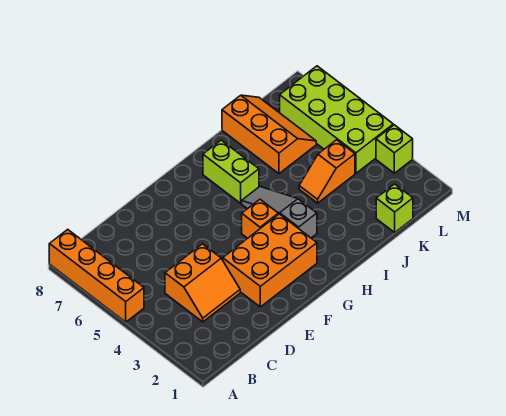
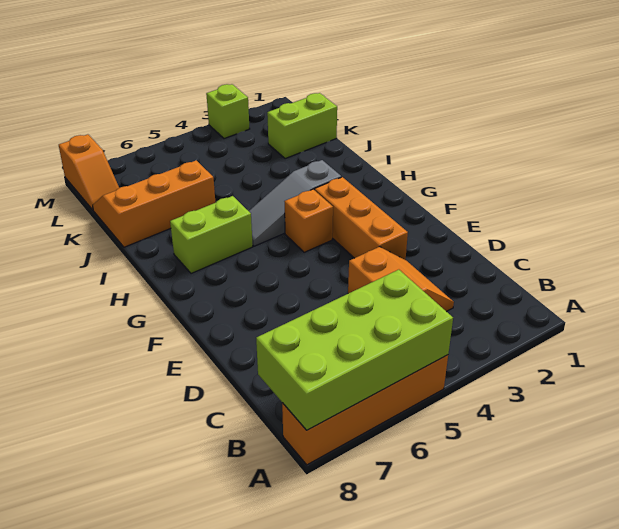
orange 2x3 brick [223,214,317,307] -> orange 1x3 brick [315,177,408,260]
orange 1x2 slope [299,140,355,203] -> orange 1x2 slope moved to [59,134,119,210]
lime 1x1 brick [376,184,413,232] -> lime 1x2 brick [267,93,337,159]
lime 2x4 brick [280,66,393,173] -> lime 2x4 brick moved to [256,270,453,430]

